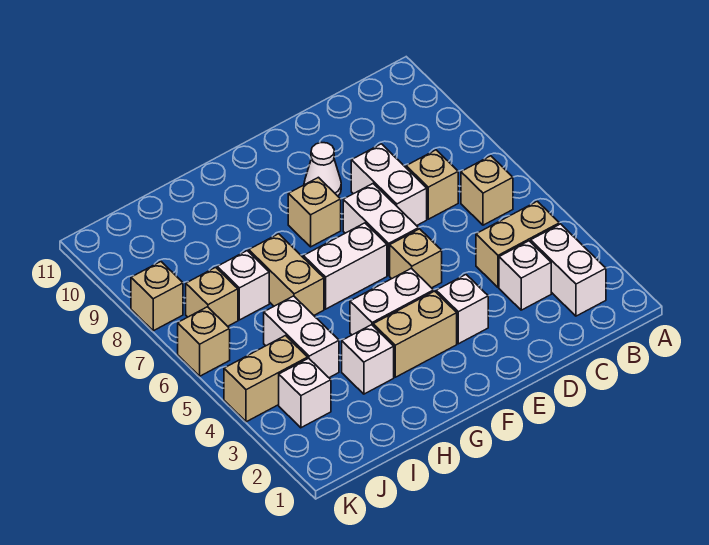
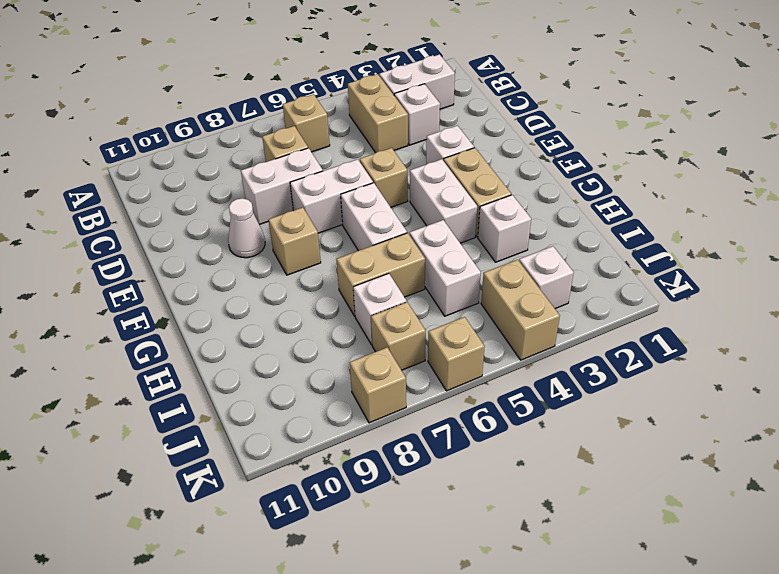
white 1x2 brick [264,296,339,378] -> white 1x2 brick turned to [410,220,481,316]

